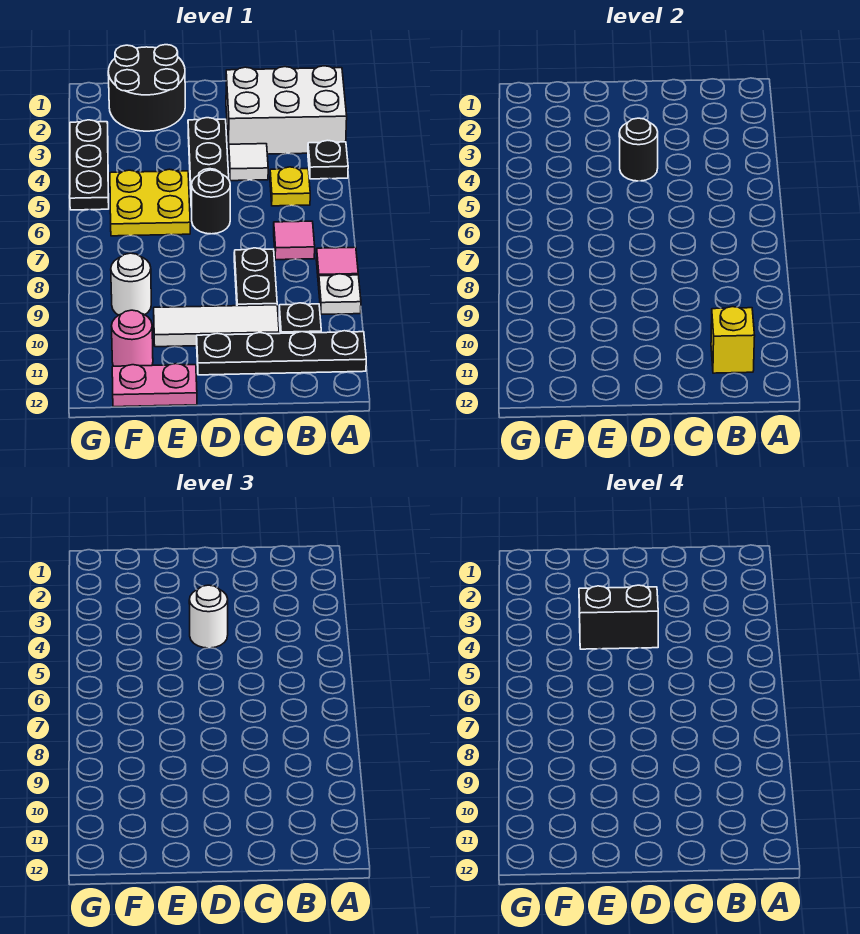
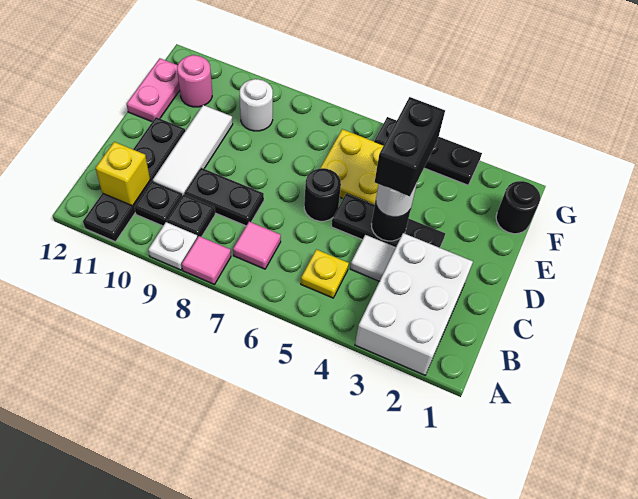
black 1x1 plate [308,140,348,179] -> black 1x1 plate moved to [167,194,215,237]
black 2x2 round brick [108,45,185,131] -> black 1x1 round brick [496,181,540,234]

